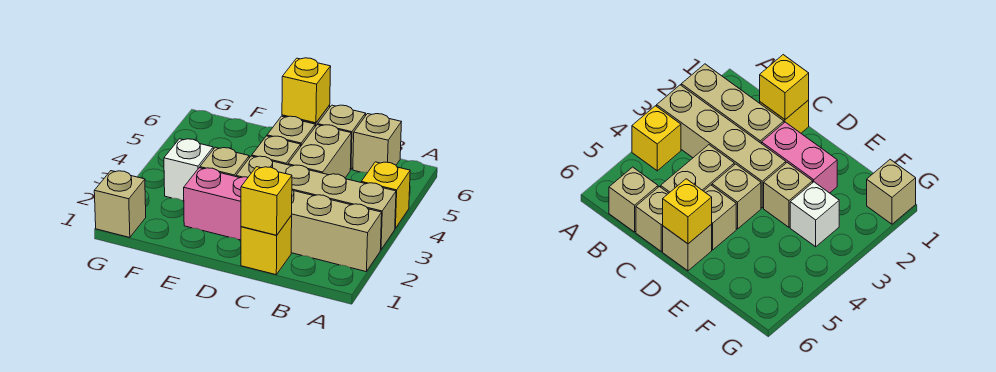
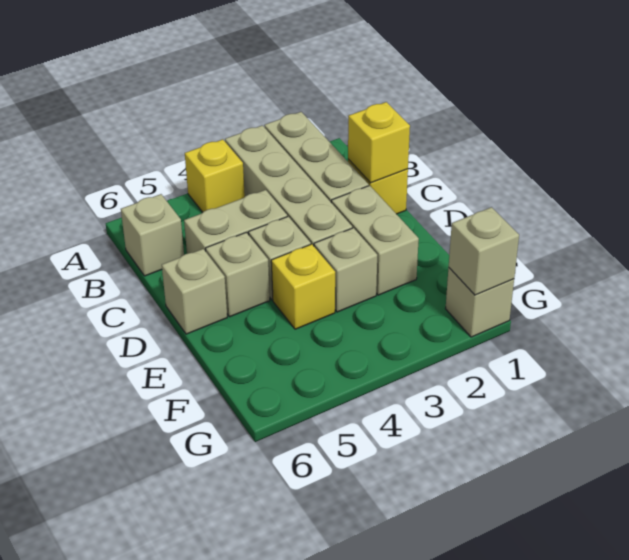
tan 1x1 brick [318,105,366,170] -> tan 1x1 brick moved to [449,207,519,295]
pink 1x2 brick [184,168,248,240] -> tan 1x2 brick [331,185,419,295]
yellow 1x1 brick [282,58,331,123] -> yellow 1x1 brick moved to [271,244,335,329]
white 1x1 brick [164,139,213,201] -> none

